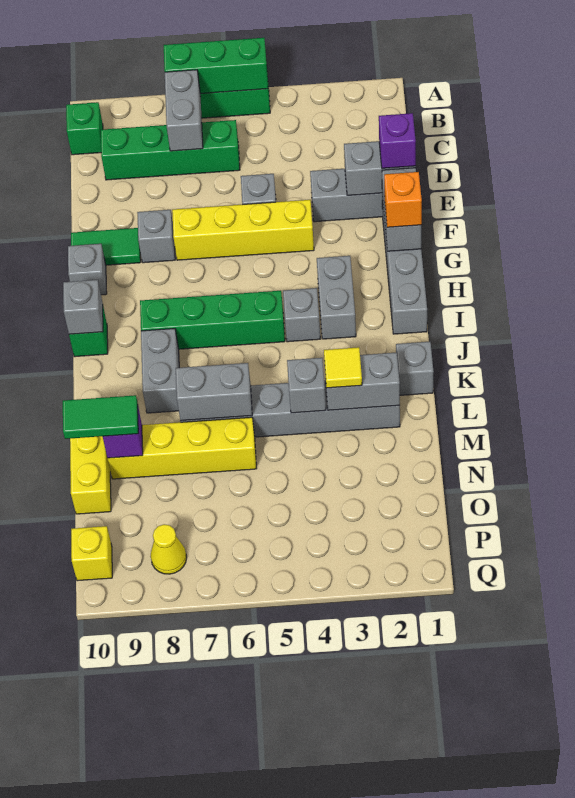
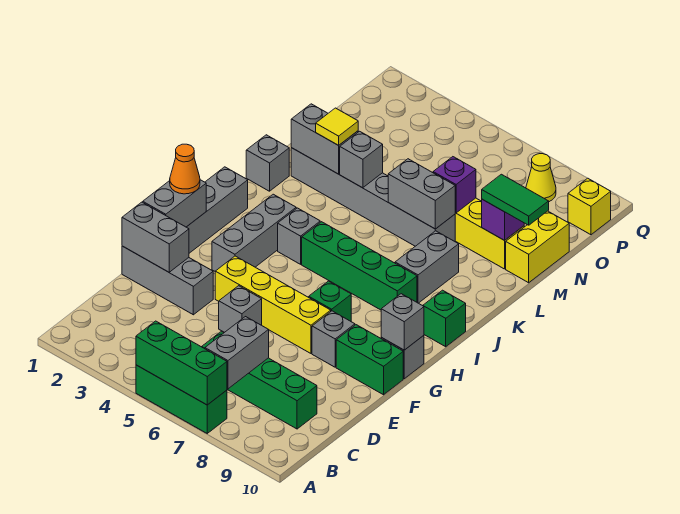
green 1x1 brick [66,102,103,155] -> green 1x1 brick moved to [309,281,351,321]
purple 1x1 brick [379,113,416,168] -> purple 1x1 brick moved to [433,157,476,213]
green 1x2 tile [71,228,141,265] -> green 1x2 brick [336,325,403,395]
orange 1x1 brick [384,172,422,227] -> orange 1x1 cone [170,144,200,194]
grey 1x2 brick [317,256,356,339] -> grey 1x3 brick [212,194,296,271]
grey 1x1 brick [63,280,103,334] -> grey 1x1 brick moved to [381,294,424,350]

